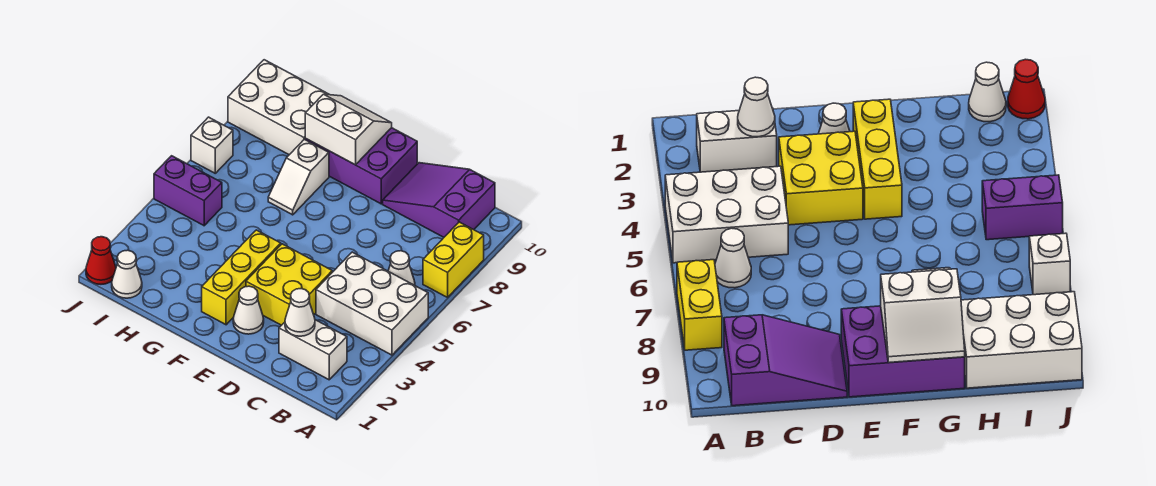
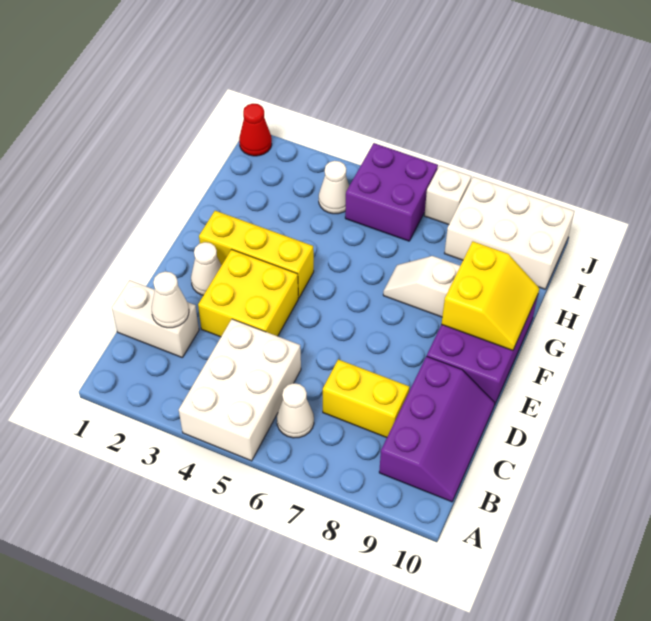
yellow 1x2 brick [423,222,484,297] -> yellow 1x2 brick moved to [323,359,409,438]
white 1x2 brick [279,320,347,380] -> white 1x2 brick turned to [112,280,199,357]
purple 2x3 slope [383,163,495,237] -> purple 2x3 slope turned to [379,356,495,502]
white 2x2 slope [305,94,392,165] -> yellow 2x2 slope [442,241,539,350]
white 2x3 brick [228,60,329,155] -> white 2x3 brick turned to [444,177,574,289]
white 1x1 cone [112,250,142,298] -> white 1x1 cone moved to [319,161,349,214]
purple 1x2 brick [154,156,222,226] -> purple 2x2 brick [345,143,438,241]

